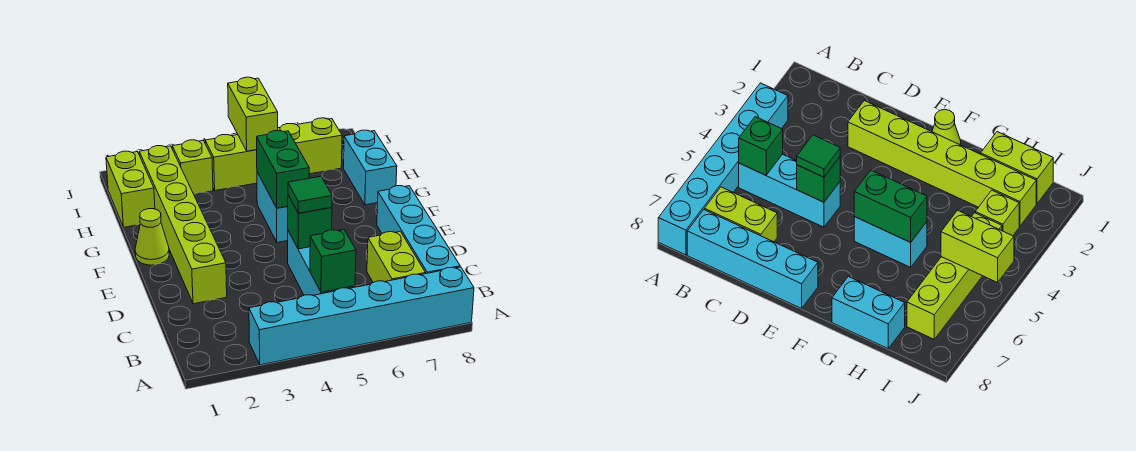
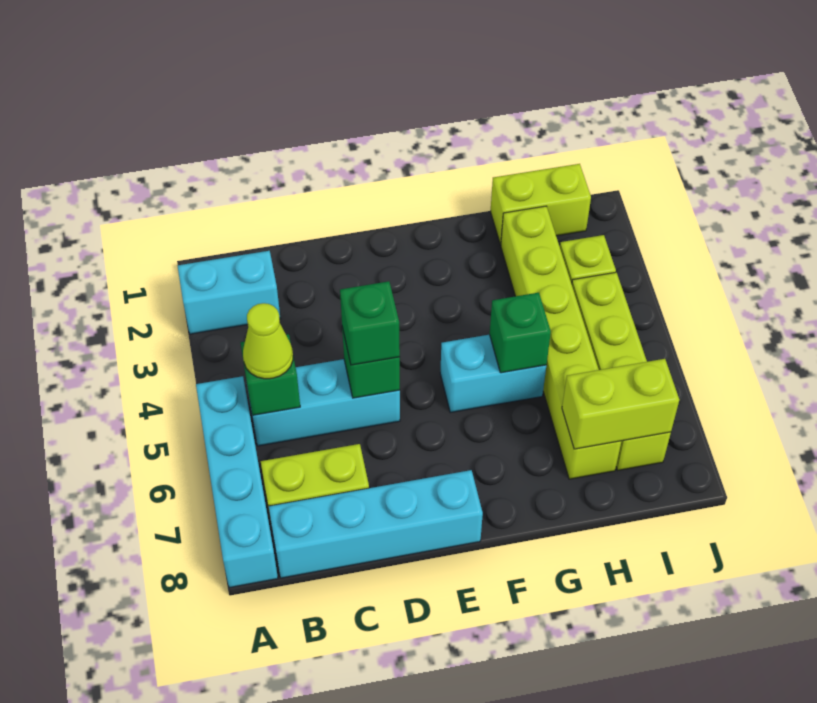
cyan 1x6 brick [249,267,474,365] -> cyan 1x4 brick [196,376,278,588]
lime 1x6 brick [139,146,227,304] -> lime 1x6 brick turned to [501,206,621,479]
green 1x1 tile [288,176,332,213] -> green 1x1 brick [340,281,400,365]
lime 1x1 cone [135,209,169,265] -> lime 1x1 cone moved to [243,303,293,379]
green 1x2 brick [257,131,309,208] -> green 1x1 brick [490,293,551,373]
cyan 1x2 brick [343,130,397,205] -> cyan 1x2 brick moved to [177,251,280,334]
lime 1x2 brick [228,77,278,151] -> lime 1x2 brick moved to [562,359,679,449]

